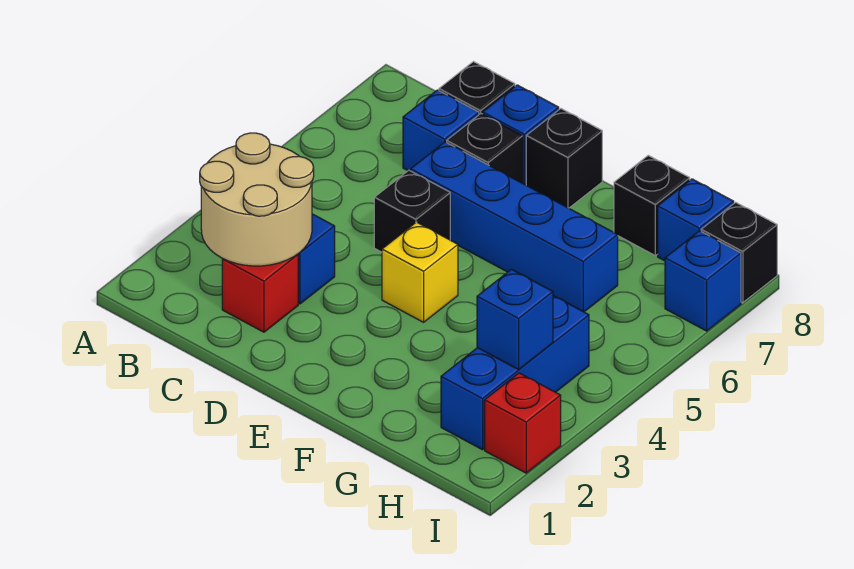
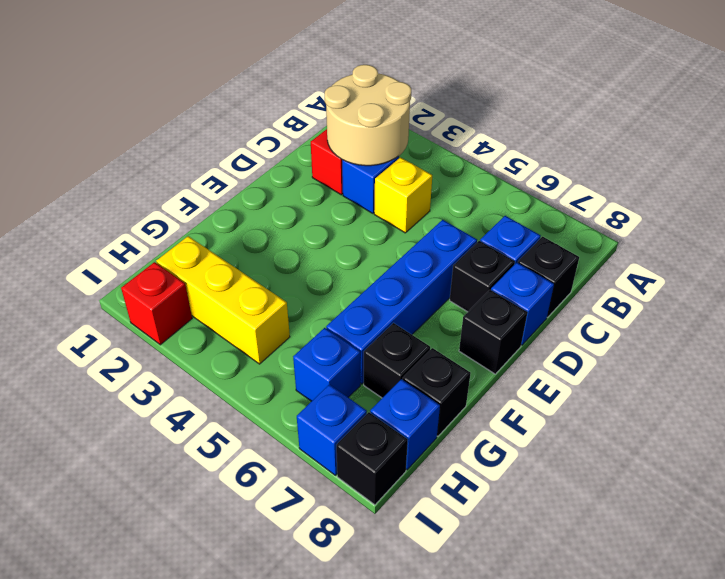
black 1x1 brick [374,170,450,252] -> black 1x1 brick moved to [364,323,430,398]
yellow 1x1 brick [382,222,458,322] -> yellow 1x1 brick moved to [374,157,432,233]
blue 1x3 brick [441,296,589,450] -> yellow 1x3 brick [156,236,290,364]
blue 1x1 brick [477,269,553,370] -> blue 1x1 brick moved to [293,328,360,401]

